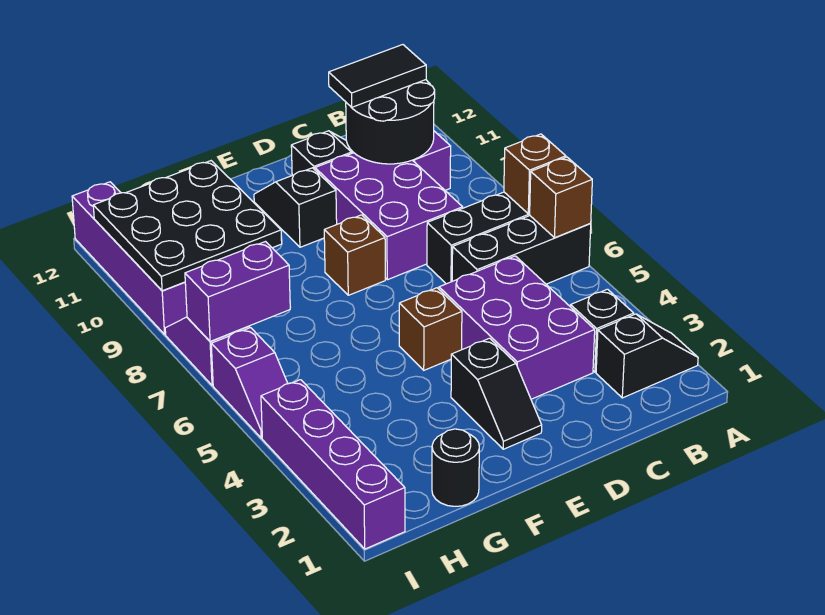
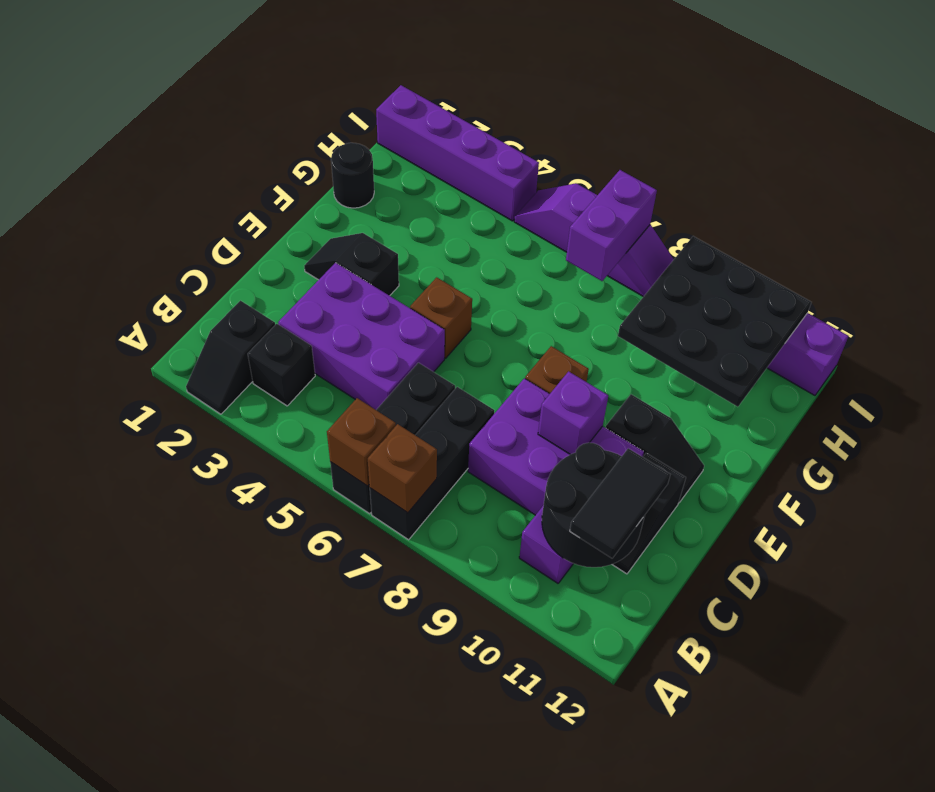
none -> purple 1x1 brick [538,371,608,455]

